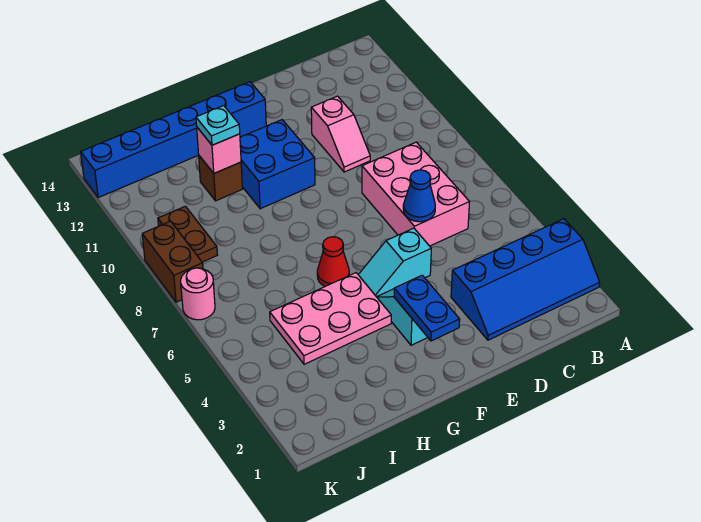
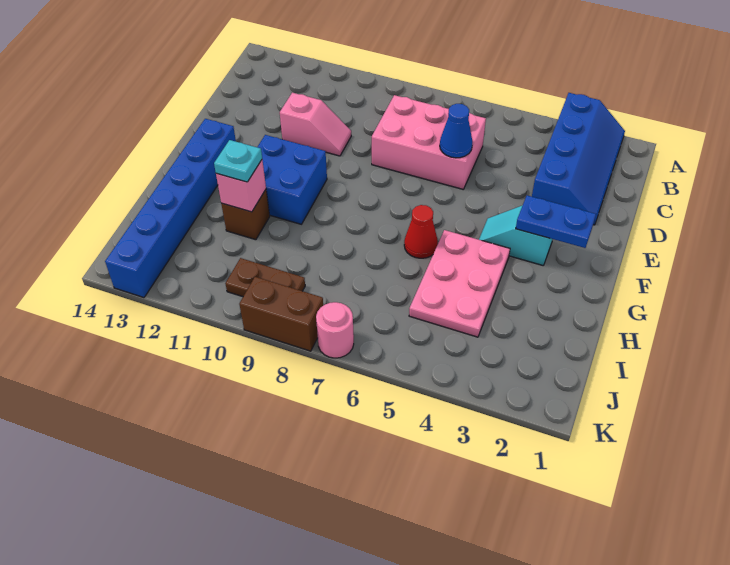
cyan 1x2 slope [358,228,431,297] -> none

